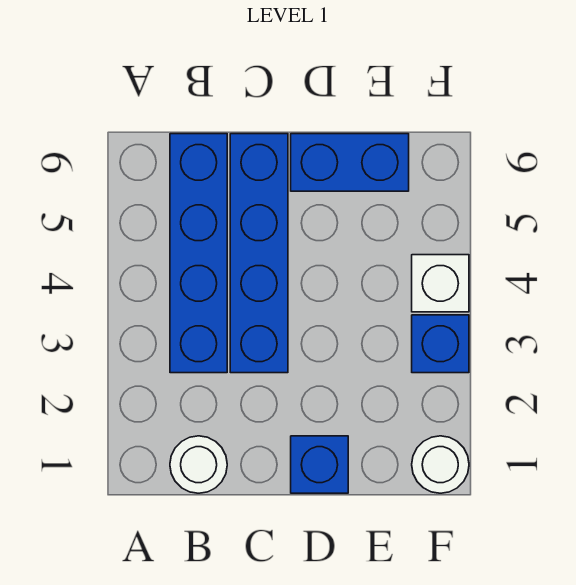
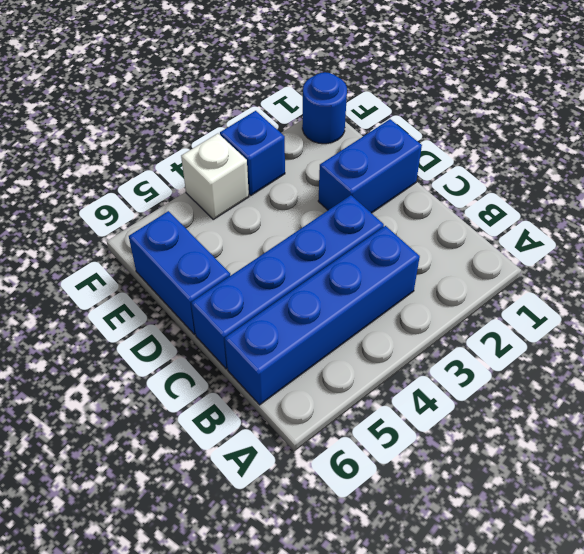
white 1x1 round brick [170,436,227,493] -> none
blue 1x1 brick [291,436,348,493] -> blue 1x2 brick [318,119,422,213]
white 1x1 round brick [412,436,469,493] -> blue 1x1 round brick [302,72,347,144]

